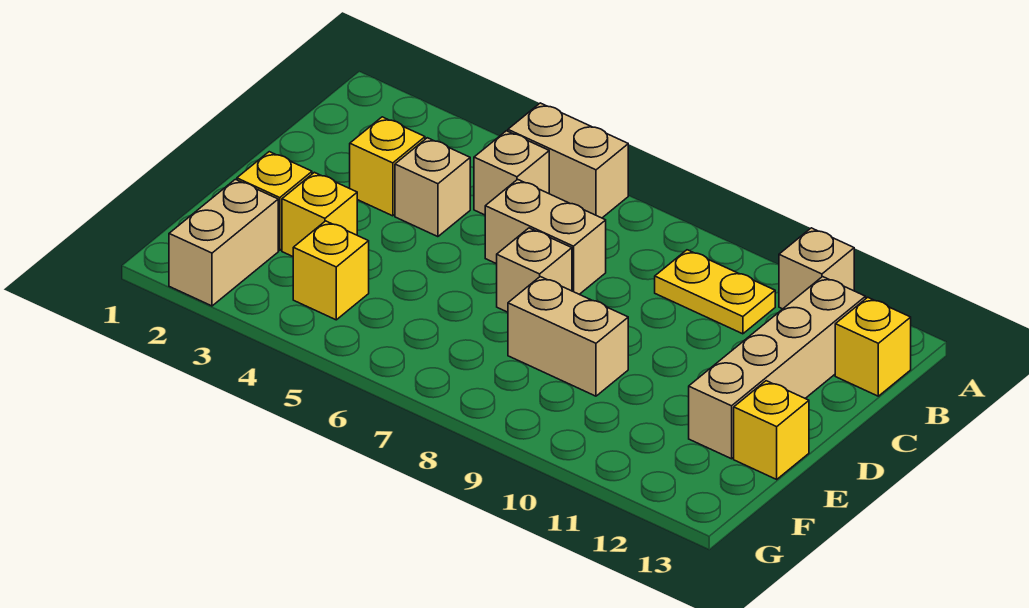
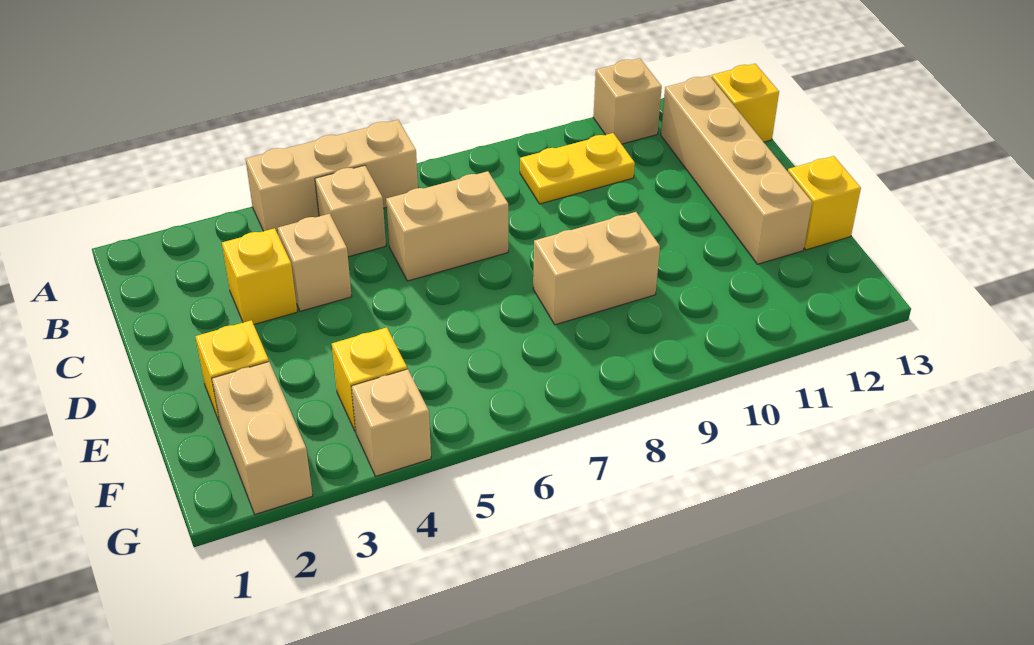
tan 1x2 brick [508,103,628,218] -> tan 1x3 brick [246,120,418,236]
tan 1x1 brick [497,228,572,312] -> tan 1x1 brick moved to [351,369,431,476]
yellow 1x1 brick [282,172,357,256] -> none

